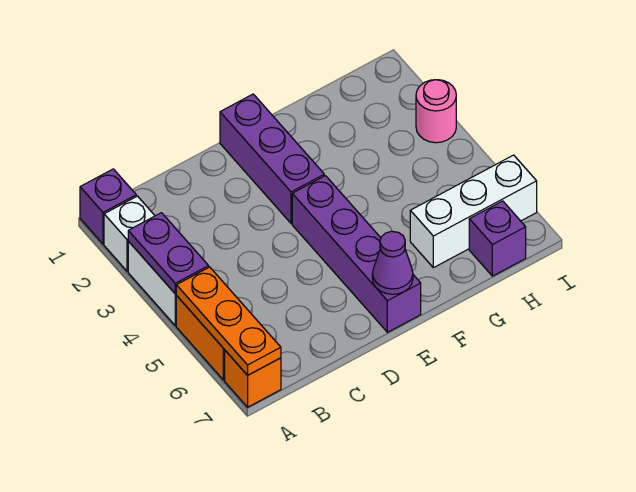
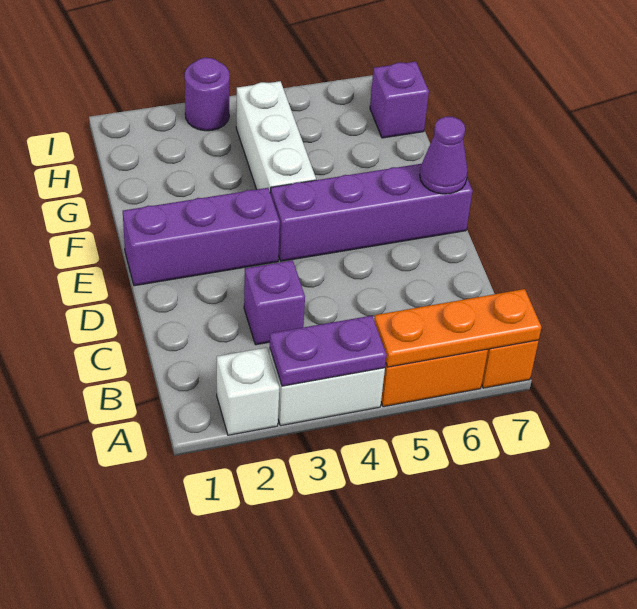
purple 1x1 brick [80,169,136,244] -> purple 1x1 brick moved to [244,260,305,345]
white 1x3 brick [410,155,537,268] -> white 1x3 brick moved to [236,81,316,192]
pink 1x1 round brick [416,80,456,143] -> purple 1x1 round brick [185,58,230,131]

